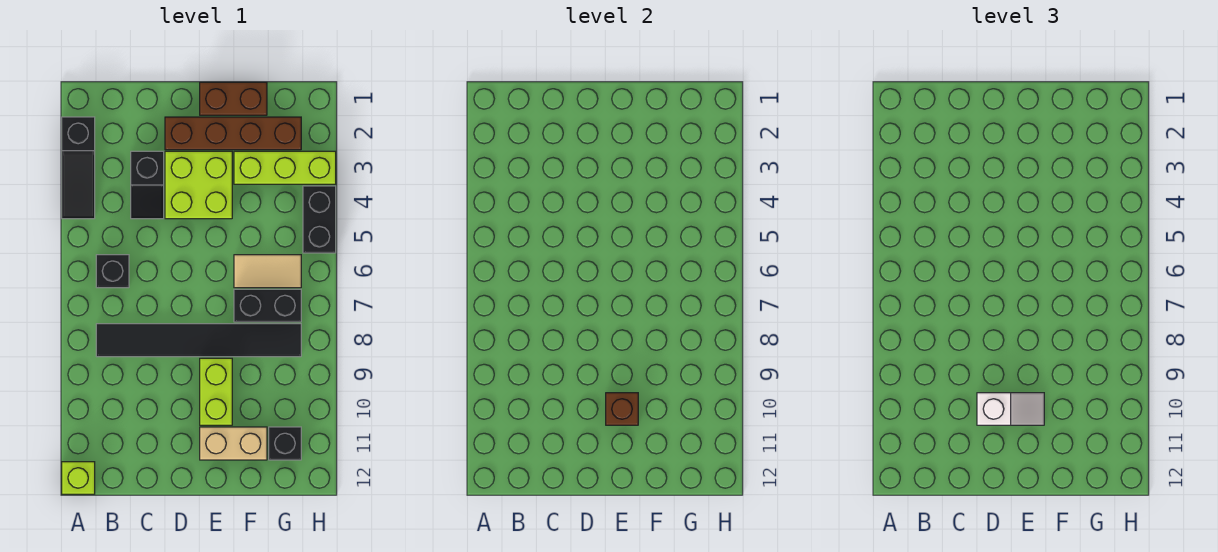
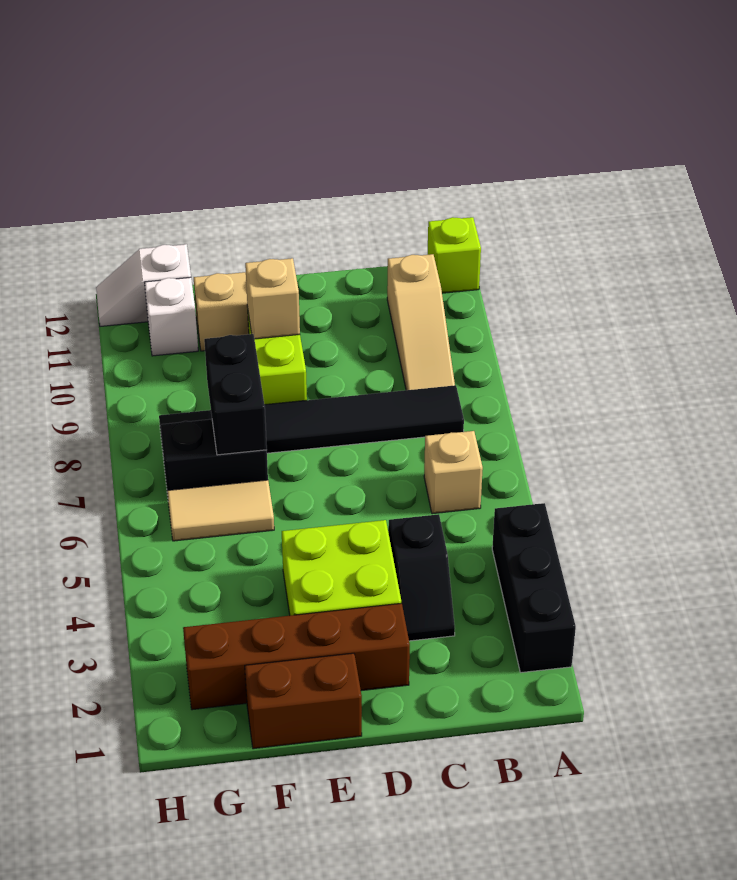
black 1x3 slope [62,117,95,219] -> black 1x3 brick [492,503,576,673]
black 1x1 brick [96,255,129,288] -> tan 1x1 brick [424,431,483,514]
none -> tan 1x3 slope [387,254,455,390]
black 1x2 slope [131,151,164,219] -> black 1x2 slope turned to [388,514,455,641]
white 1x2 slope [977,393,1044,425] -> white 1x2 slope moved to [96,244,191,326]
brown 1x1 brick [606,393,638,425] -> tan 1x1 brick [245,258,300,339]
lime 1x3 brick [234,151,336,184] -> none
black 1x1 brick [269,427,301,460] -> white 1x1 brick [145,277,198,356]
black 1x2 brick [303,186,336,253] -> black 1x2 brick moved to [204,334,267,455]

